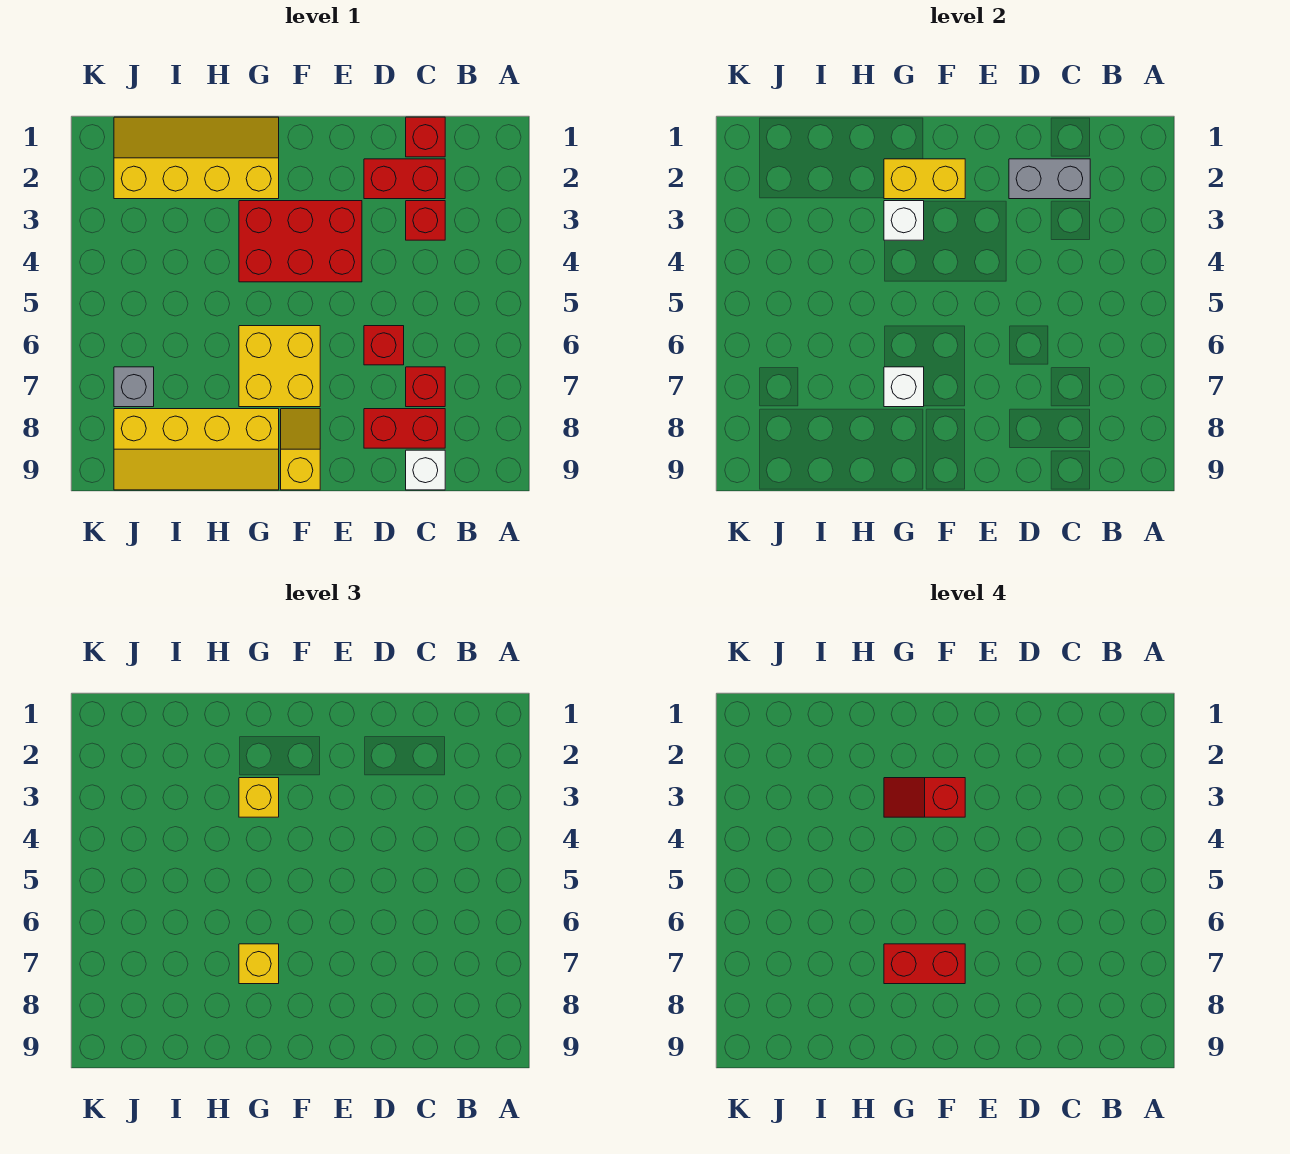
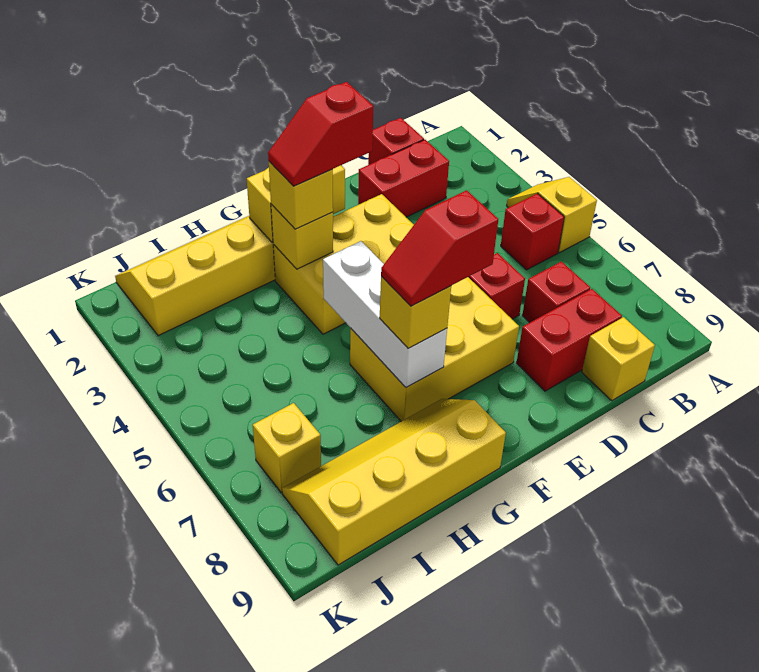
grey 1x2 brick [1009,159,1090,199] -> none
red 1x1 brick [406,201,445,240] -> red 1x1 brick moved to [501,193,564,270]
white 1x1 brick [406,450,445,490] -> yellow 1x1 brick [582,317,655,401]
red 2x3 brick [239,201,362,282] -> yellow 2x3 brick [273,194,414,334]
yellow 2x2 brick [239,326,320,407] -> yellow 2x3 brick [350,277,519,421]
red 1x2 brick [884,944,965,984] -> red 1x2 slope [381,190,498,306]
yellow 1x2 slope [281,409,320,490] -> yellow 1x2 slope moved to [507,177,597,253]
white 1x1 brick [884,201,924,240] -> yellow 1x1 brick [271,204,333,269]
white 1x1 brick [884,367,924,407] -> white 1x3 brick [323,241,447,388]
yellow 2x4 slope [114,409,279,490] -> yellow 2x4 slope turned to [282,399,506,565]
grey 1x1 brick [114,367,154,407] -> yellow 1x1 brick [253,403,321,492]

